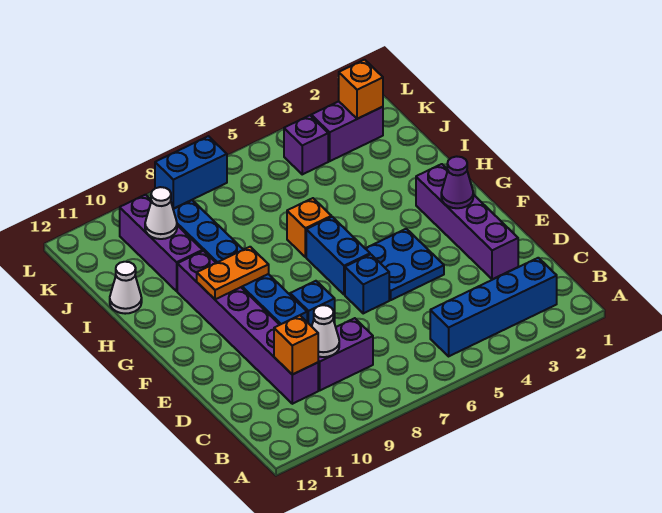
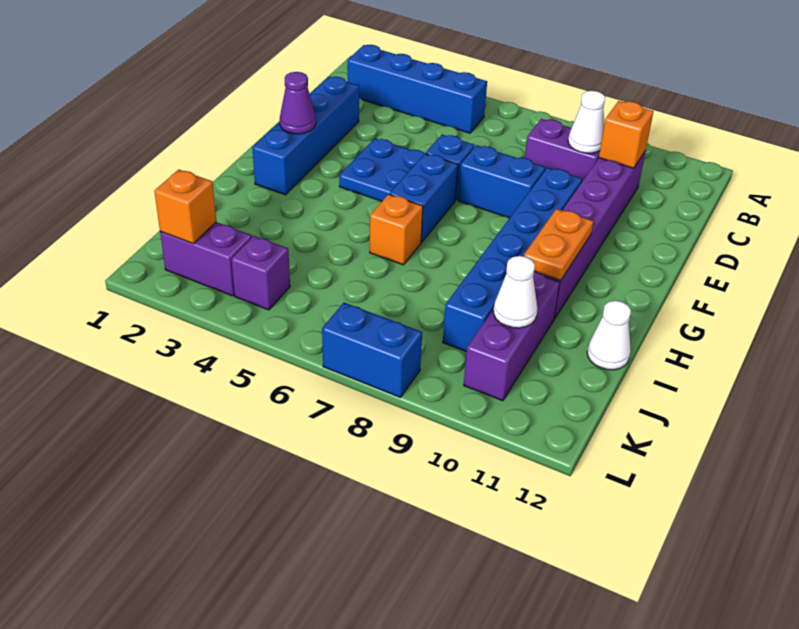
purple 1x4 brick [416,164,518,280] -> blue 1x4 brick [252,77,359,195]
blue 1x1 brick [290,281,335,326] -> blue 1x2 brick [458,145,546,218]
orange 1x2 plate [197,247,269,299] -> orange 1x2 plate turned to [524,209,593,280]

